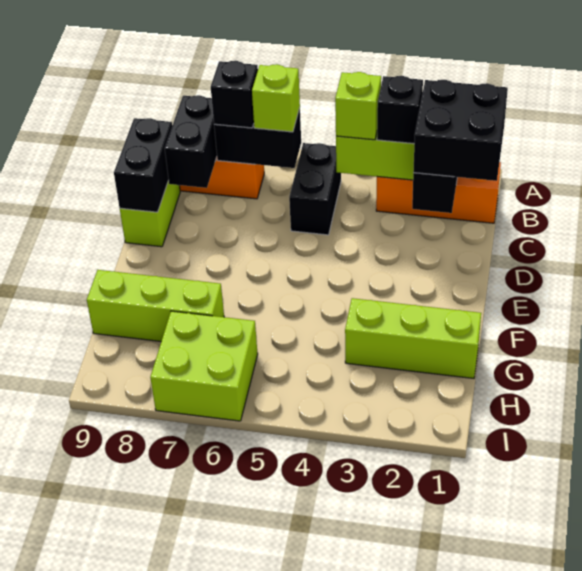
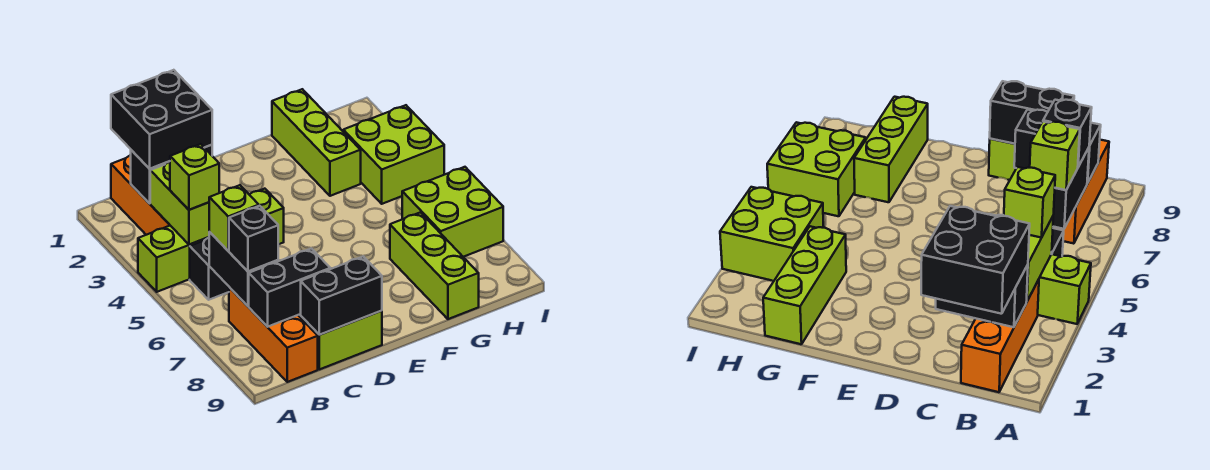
none -> lime 1x4 brick [138,189,284,292]
black 1x1 brick [377,76,423,144] -> none
none -> lime 2x2 brick [343,105,444,204]

